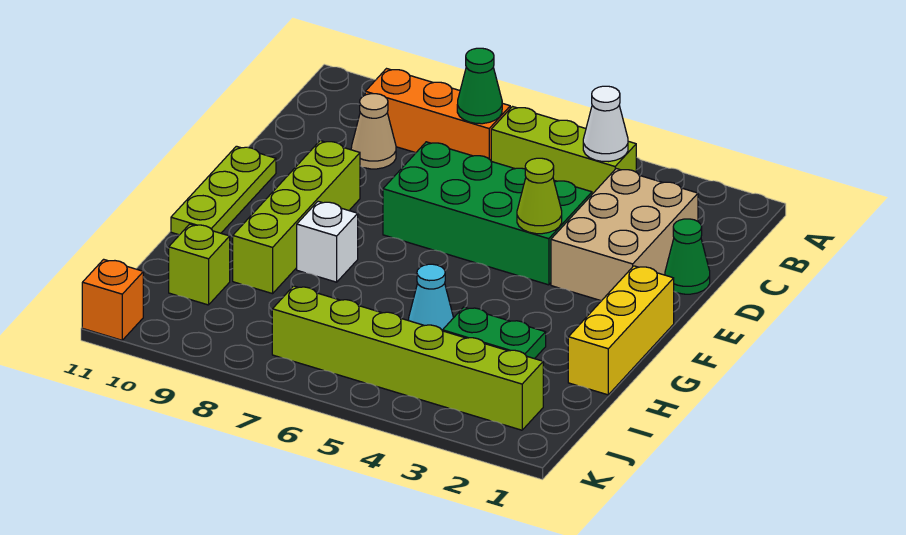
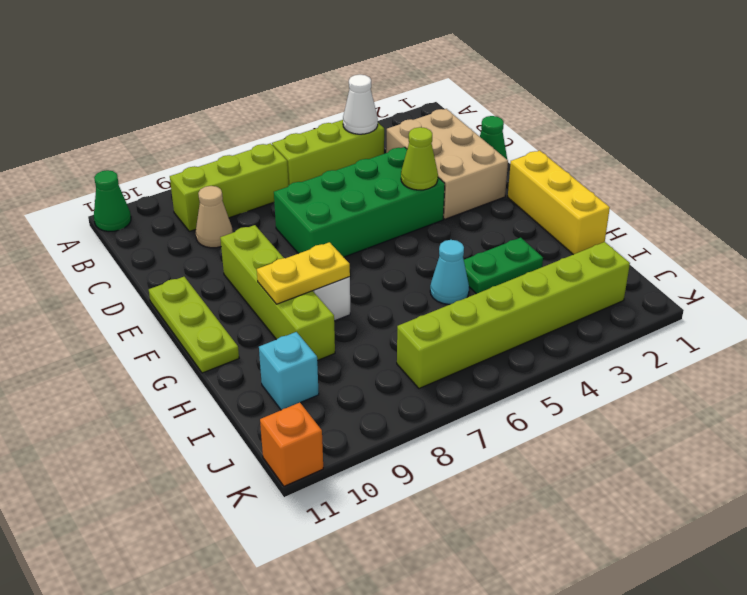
orange 1x3 brick [365,69,510,160] -> lime 1x3 brick [170,143,289,231]
green 1x1 cone [457,48,502,124] -> green 1x1 cone moved to [94,170,131,231]
none -> yellow 1x2 plate [257,242,350,304]
lime 1x1 brick [169,224,230,305] -> cyan 1x1 brick [259,332,319,410]

